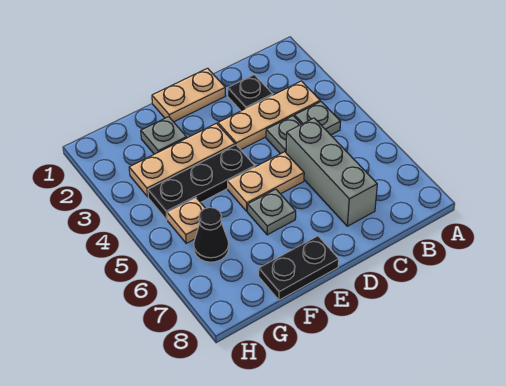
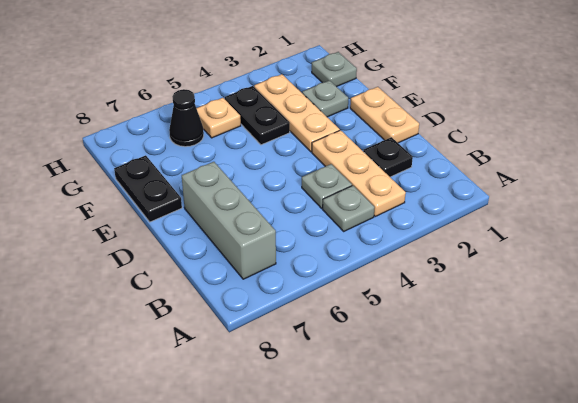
grey 1x3 brick [286,118,377,226] -> grey 1x3 brick turned to [182,162,276,279]
tan 1x2 plate [228,152,304,211] -> none
black 1x3 plate [148,145,255,220] -> black 1x2 plate [225,86,290,145]
grey 1x1 plate [248,189,296,235] -> grey 1x1 plate moved to [312,52,357,87]

